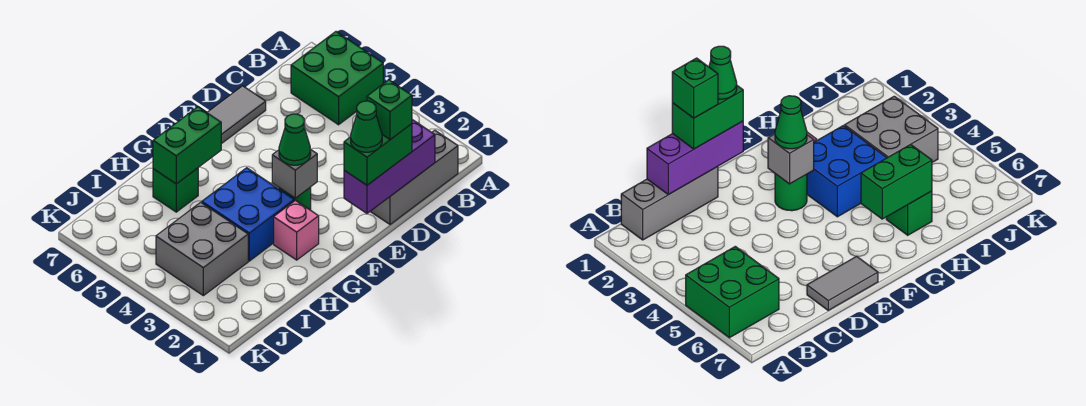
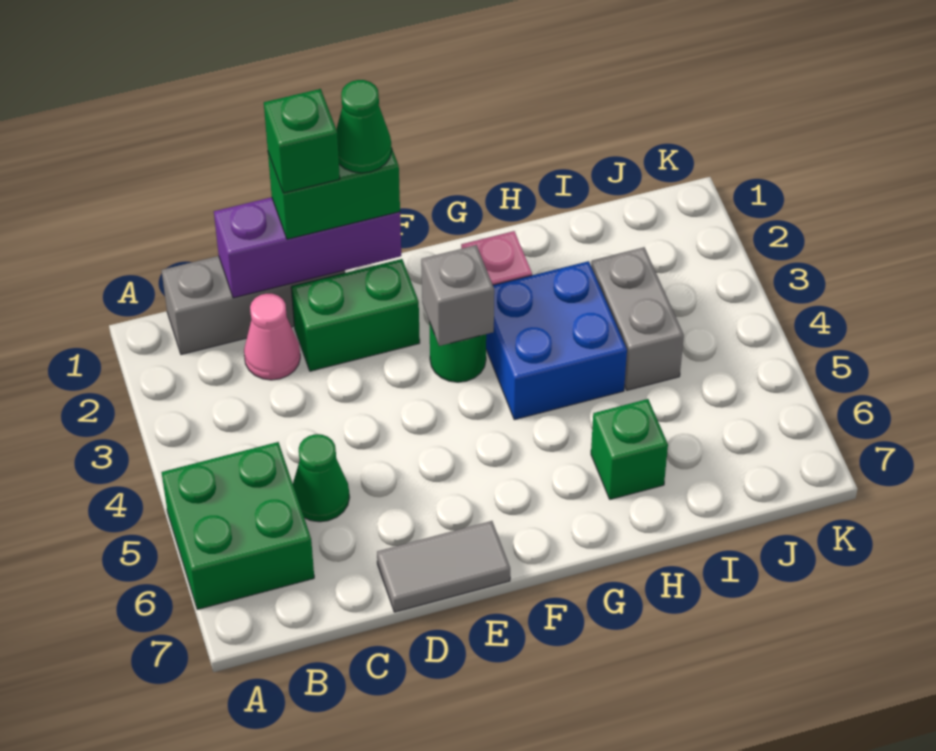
none -> pink 1x1 cone [244,294,300,380]
green 1x1 cone [279,114,311,165] -> green 1x1 cone moved to [293,434,350,522]
green 1x2 brick [153,107,221,184] -> green 1x2 brick moved to [291,259,420,371]
grey 2x2 brick [156,202,248,296] -> grey 1x2 brick [591,247,684,390]

